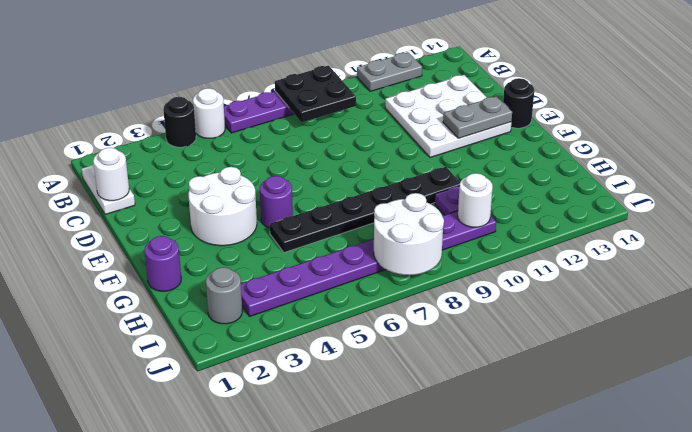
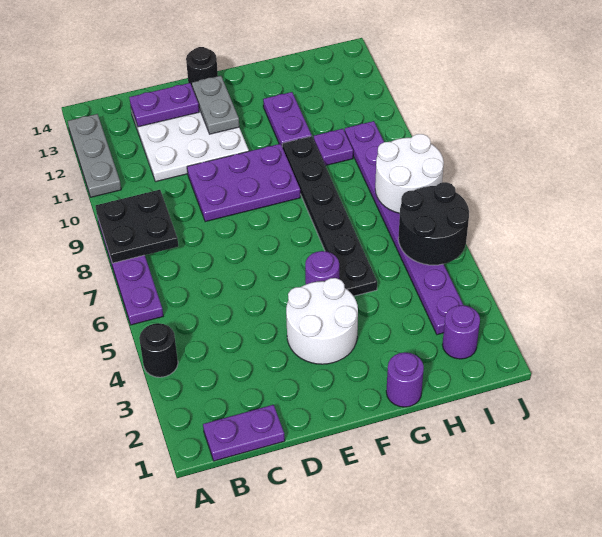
white 1x1 round brick [193,88,225,138] -> none
grey 1x2 plate [357,52,422,91] -> grey 1x3 plate [68,114,121,197]
white 1x2 plate [82,164,135,214] -> purple 1x2 plate [203,405,285,461]
white 1x1 round brick [93,148,129,201] -> none
none -> purple 1x2 plate [129,83,199,127]
none -> purple 2x3 plate [187,144,300,222]
none -> purple 1x2 plate [263,92,312,145]
grey 1x1 round brick [206,267,242,324] -> purple 1x1 round brick [442,305,480,359]
none -> black 2x2 round brick [398,182,469,265]
white 1x1 round brick [458,173,492,227] -> none

